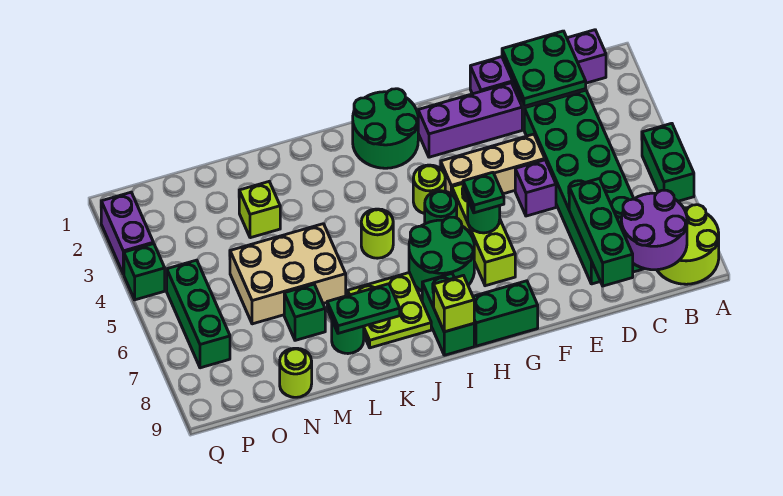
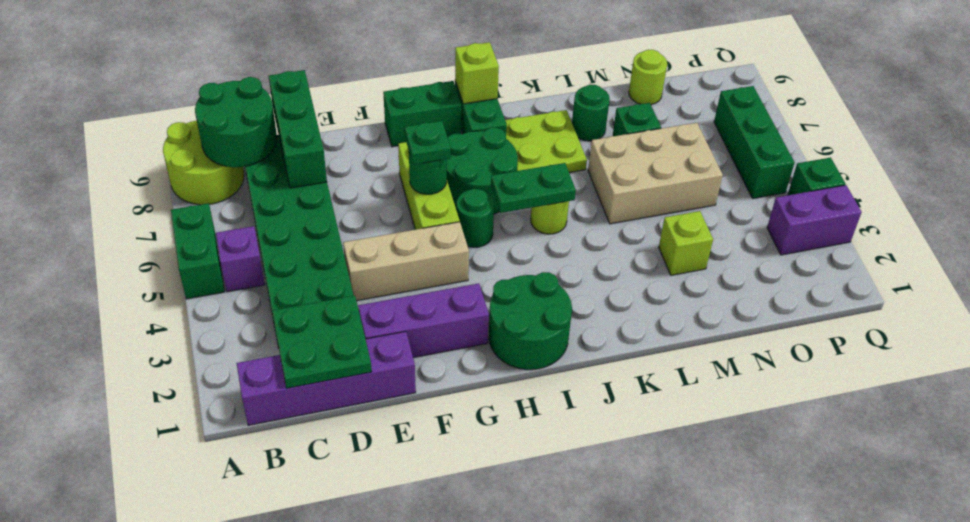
purple 2x2 round brick [621,190,687,270] -> green 2x2 round brick [195,77,277,167]
purple 1x1 brick [515,160,556,216] -> purple 1x1 brick moved to [216,226,265,292]
lime 1x1 round brick [413,165,445,214] -> none
green 1x2 plate [327,284,400,333] -> green 1x2 plate moved to [491,163,576,213]
purple 1x2 brick [101,192,153,274] -> purple 1x2 brick turned to [767,185,862,255]

